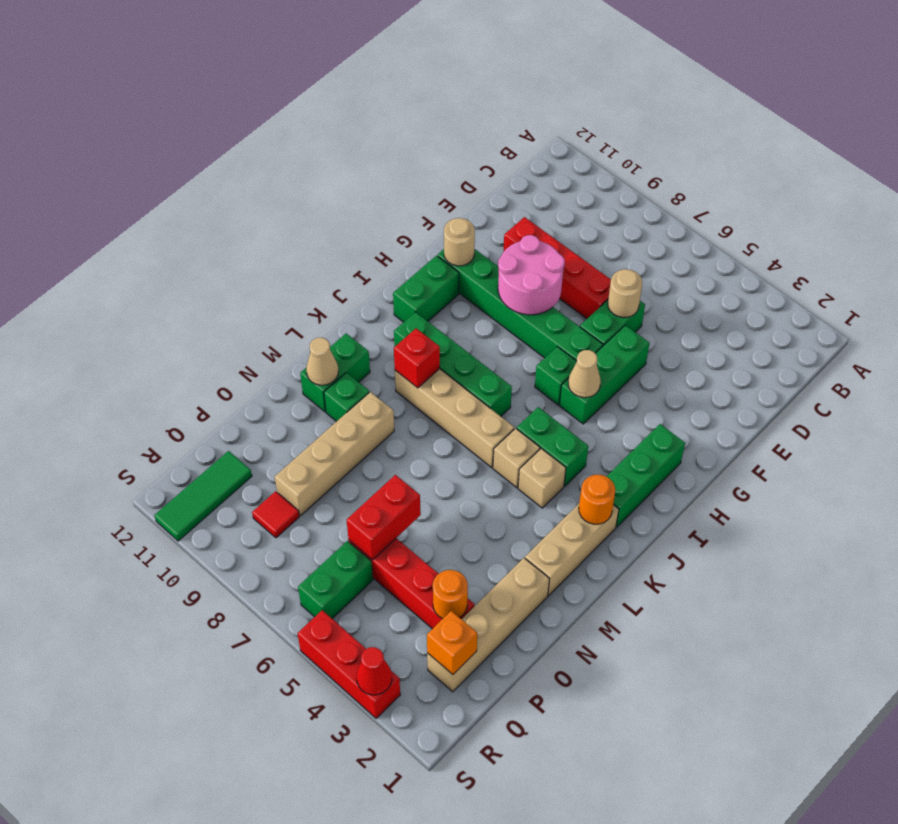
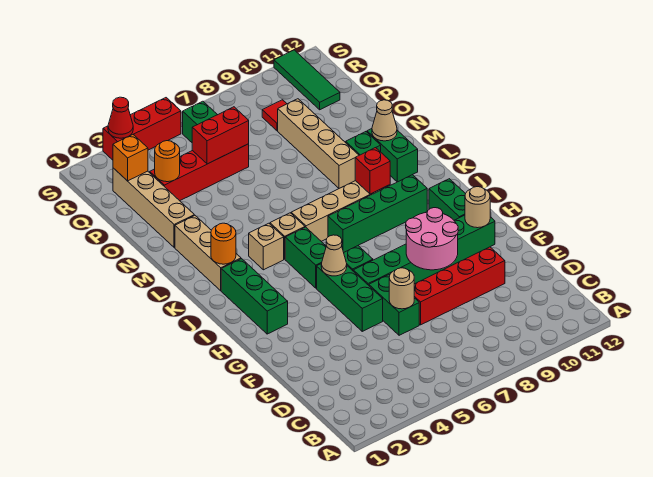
green 1x2 brick [517,407,588,486] -> green 1x2 brick turned to [285,227,326,288]
red 1x2 brick [347,475,421,560] -> red 1x2 brick turned to [192,107,249,164]

